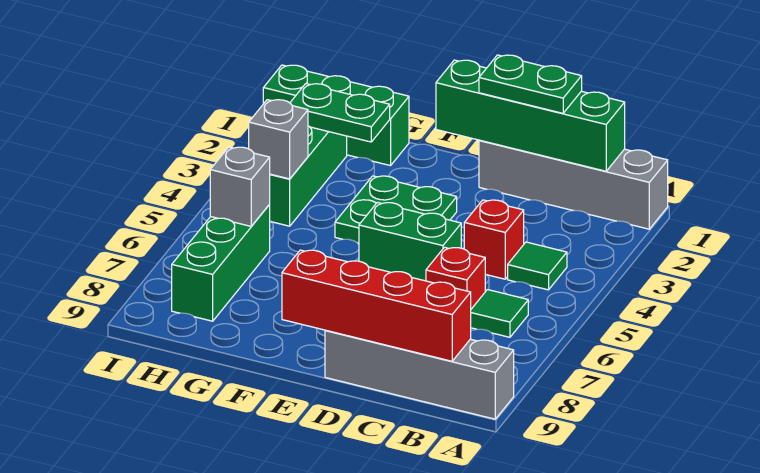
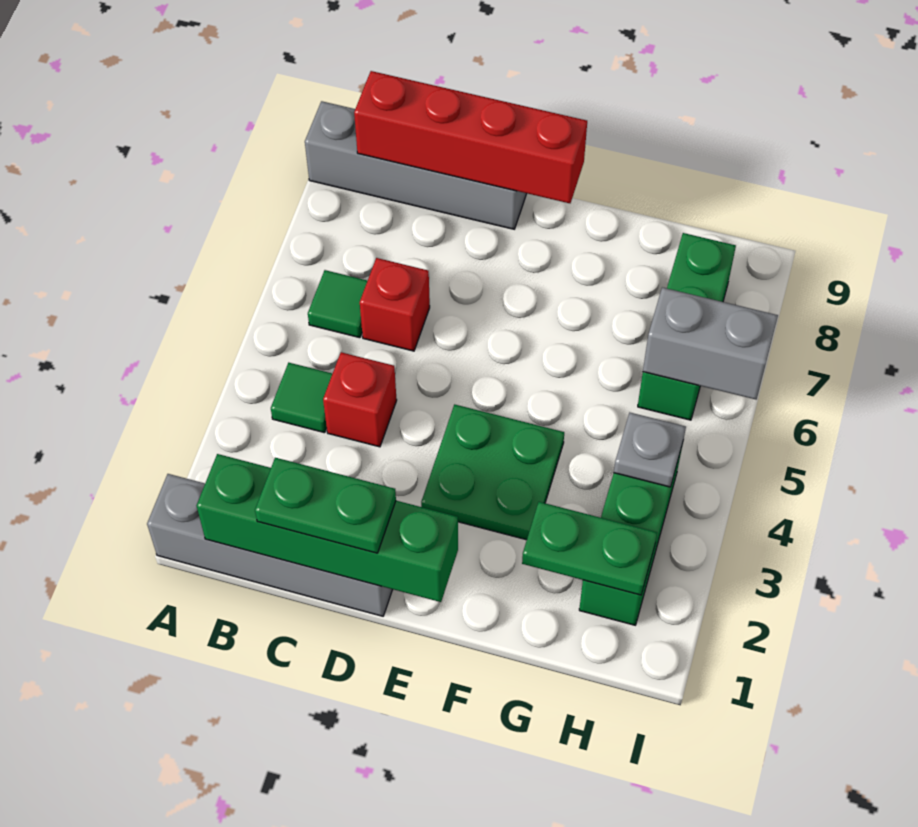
green 1x2 brick [359,202,461,281] -> none
green 1x3 brick [263,65,409,166] -> none
grey 1x1 brick [249,100,308,179] -> grey 1x1 plate [614,413,686,487]
grey 1x1 brick [210,147,270,226] -> grey 1x2 brick [643,287,778,399]

